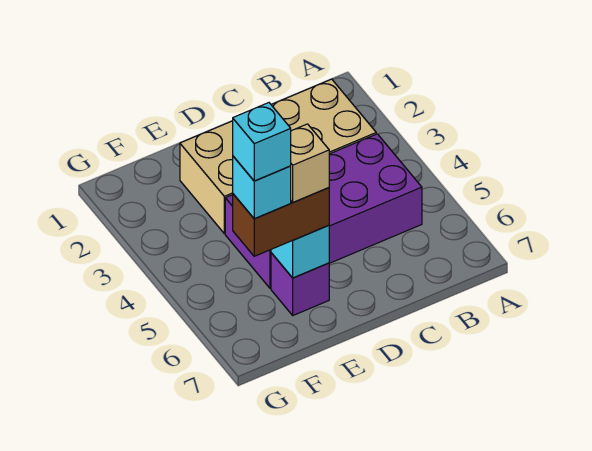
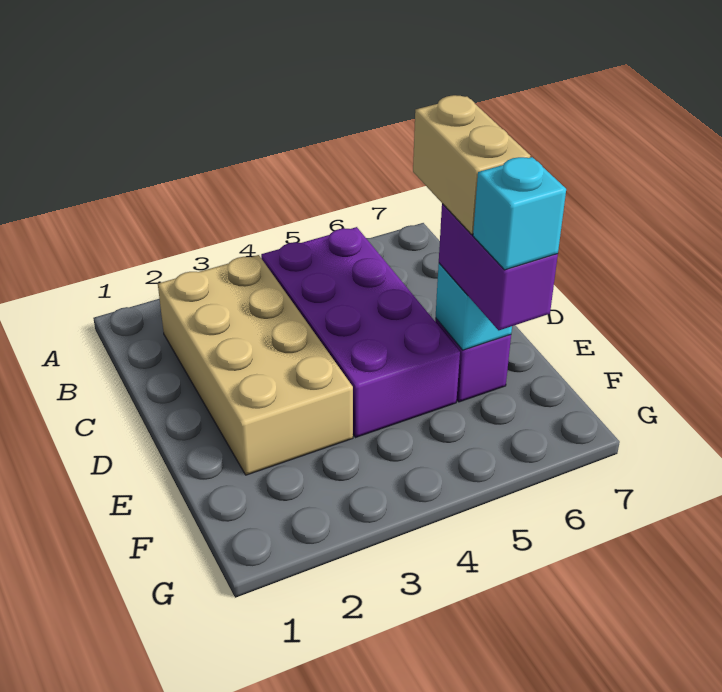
brown 1x2 brick [233,188,329,256] -> purple 1x2 brick [439,204,558,330]
tan 1x1 brick [291,124,329,202] -> tan 1x2 brick [413,95,530,234]
cyan 1x1 brick [233,103,291,181] -> none

